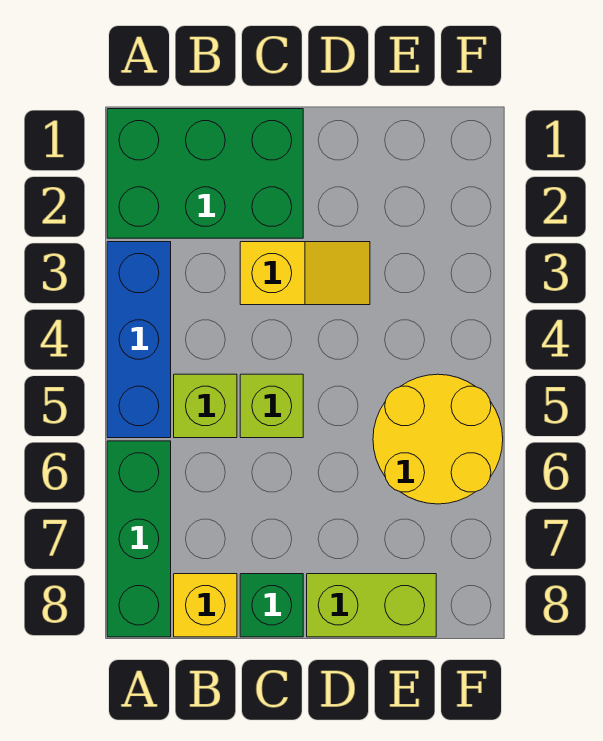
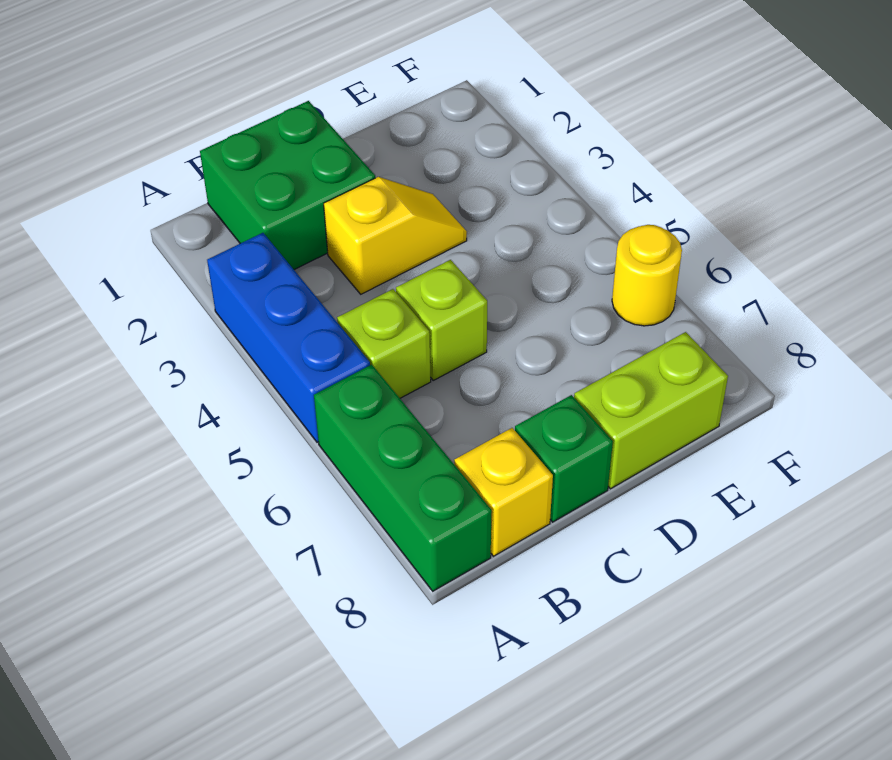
green 2x3 brick [107,109,303,238] -> green 2x2 brick [200,101,375,270]
yellow 2x2 round brick [373,374,503,504] -> yellow 1x1 round brick [612,225,682,326]

